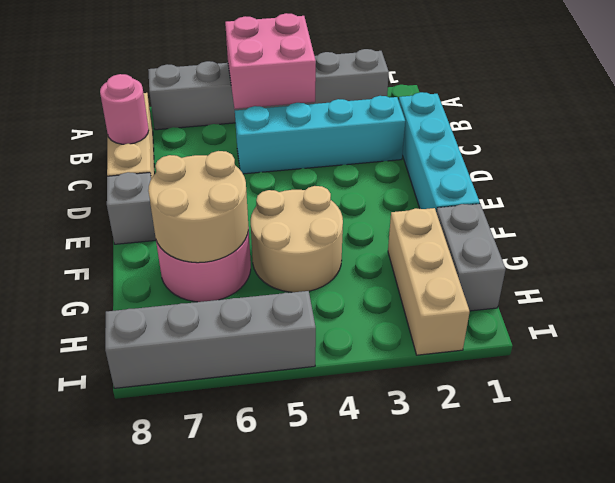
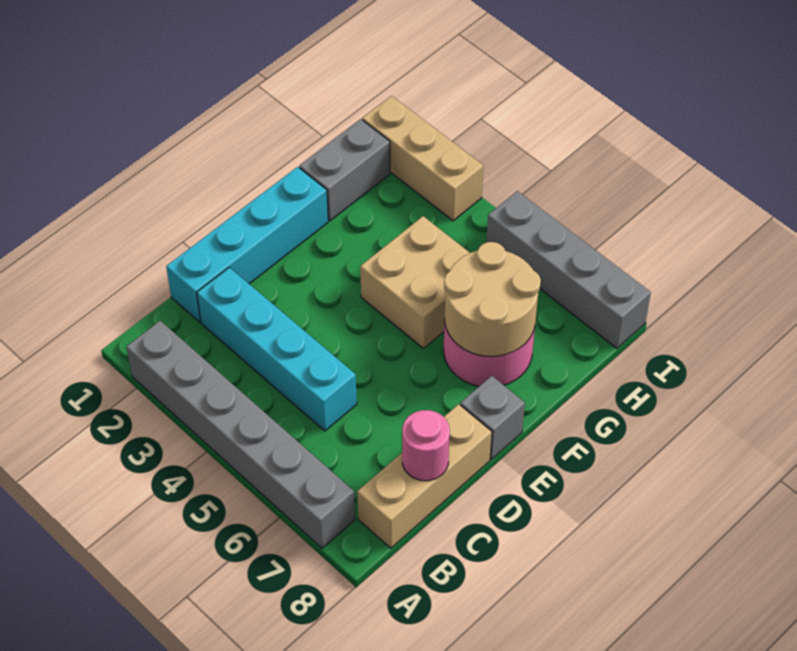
pink 2x2 brick [225,13,316,109] -> none
tan 2x2 round brick [251,186,343,292] -> tan 2x2 brick [360,216,470,348]
tan 1x3 brick [388,208,470,355] -> tan 1x3 brick turned to [362,96,483,221]

